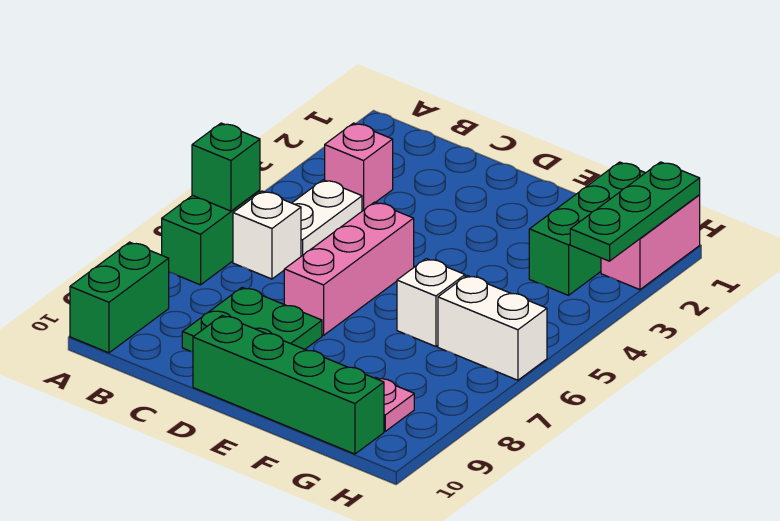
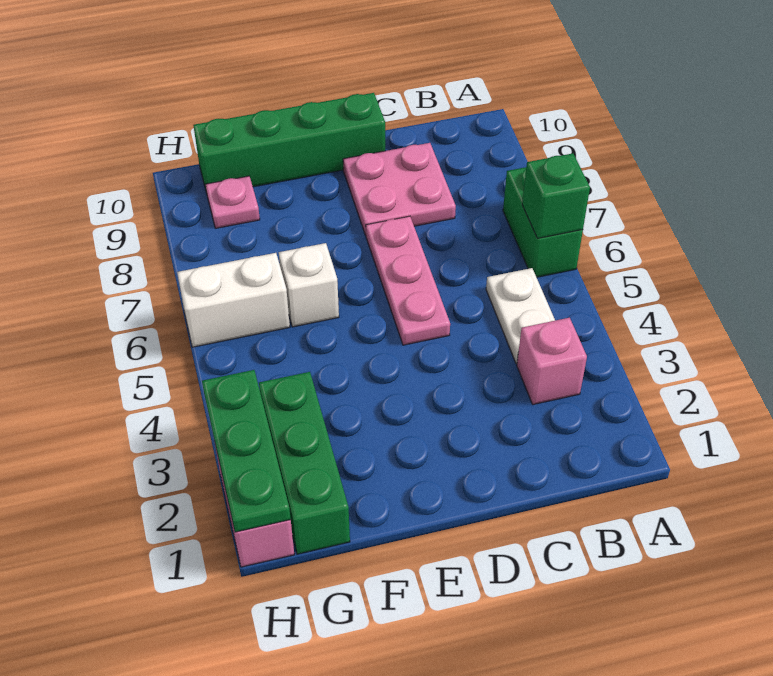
green 1x2 brick [70,242,169,353] -> none
white 1x1 brick [233,191,301,279] -> none
green 2x2 plate [182,287,322,352] -> pink 2x2 plate [343,143,456,235]
pink 1x3 brick [284,202,414,335] -> pink 1x3 plate [366,216,450,345]

